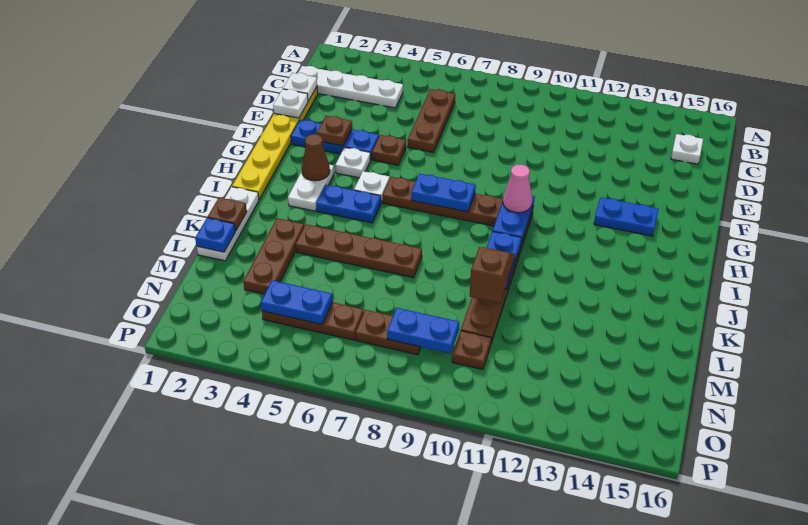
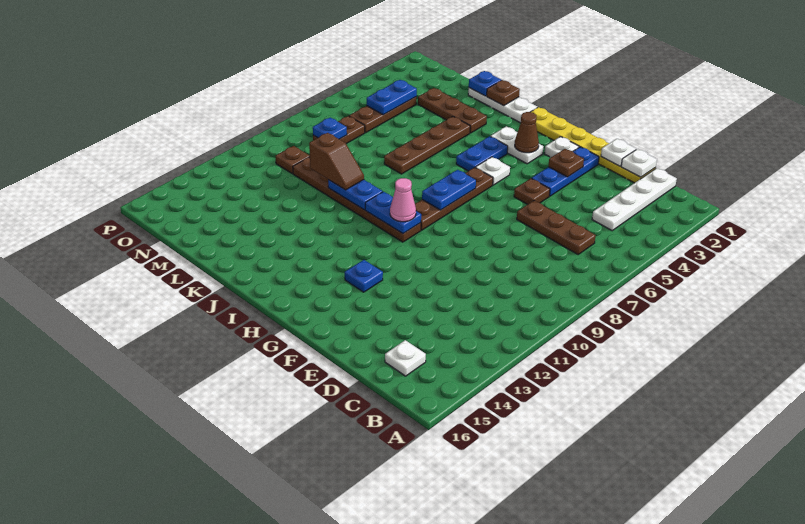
white 1x1 plate [336,147,370,178] -> white 1x1 plate moved to [545,137,579,158]
blue 1x2 plate [594,197,659,236] -> blue 1x1 plate [345,260,383,292]
blue 1x2 plate [387,308,459,353] -> blue 1x1 plate [313,118,347,139]

